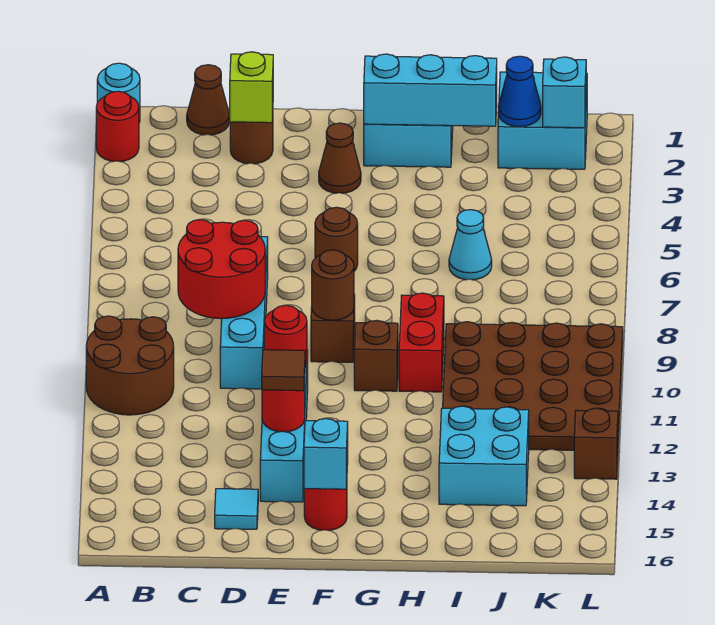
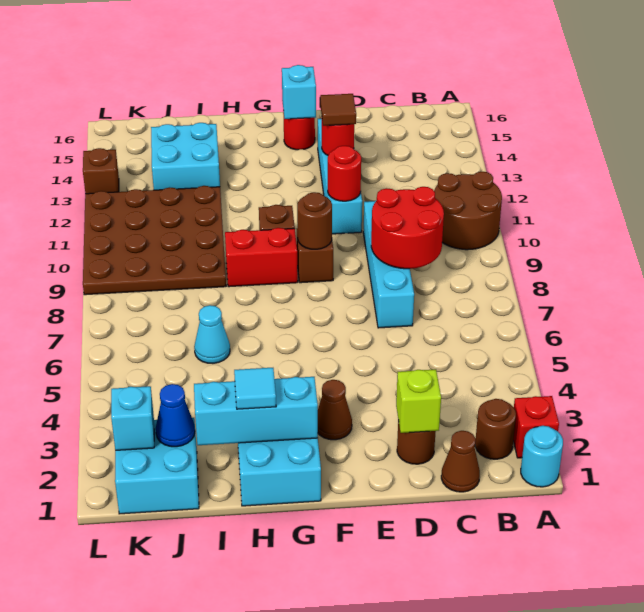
red 1x1 round brick [96,91,139,162] -> red 1x1 brick [513,396,559,458]
cyan 1x1 tile [215,489,258,529] -> cyan 1x1 tile moved to [234,368,276,409]
brown 1x1 round brick [315,207,358,271] -> brown 1x1 round brick moved to [475,399,516,459]
red 1x2 brick [399,293,444,392] -> red 1x2 brick turned to [225,228,298,287]

